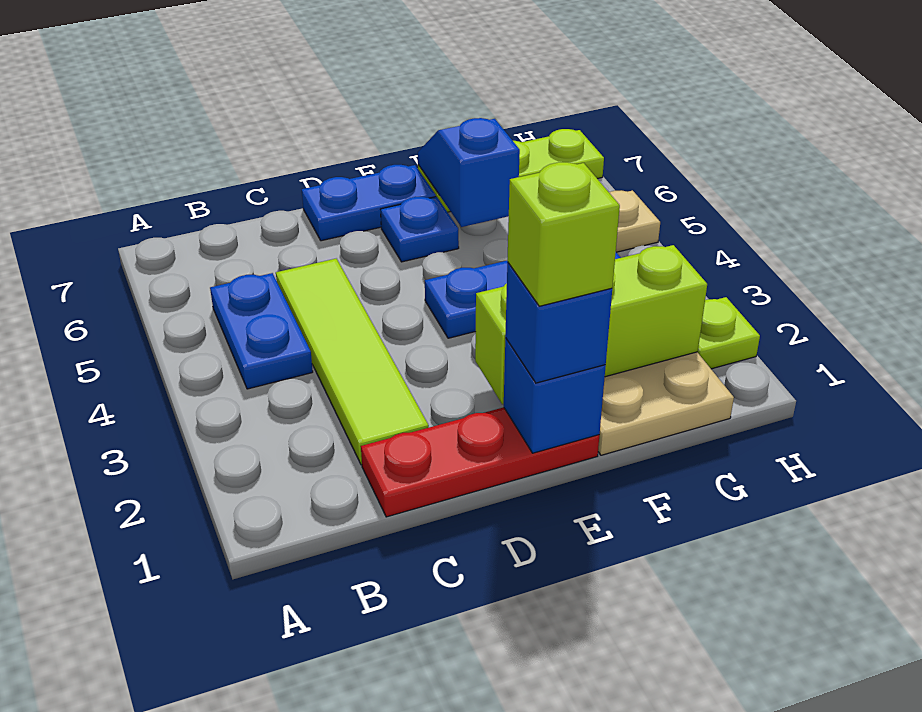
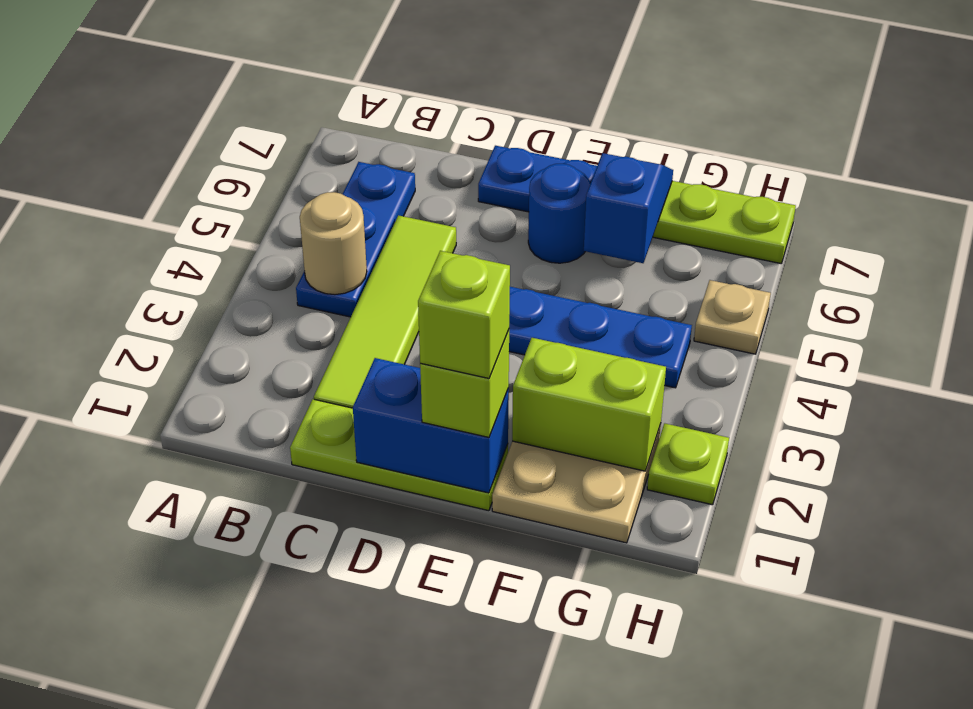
blue 1x2 plate [210,273,313,389] -> blue 1x3 plate [296,162,415,317]
none -> tan 1x1 round brick [300,192,367,295]
red 1x3 plate [361,407,599,517] -> lime 1x3 plate [290,399,508,511]
blue 1x1 brick [504,338,606,453] -> blue 1x2 brick [353,358,509,493]
blue 1x1 brick [505,262,612,383] -> lime 1x1 brick [420,330,509,437]
lime 1x3 brick [475,245,707,404] -> lime 1x2 brick [512,338,666,471]
blue 1x1 plate [380,197,459,262] -> blue 1x1 round brick [528,164,590,263]

